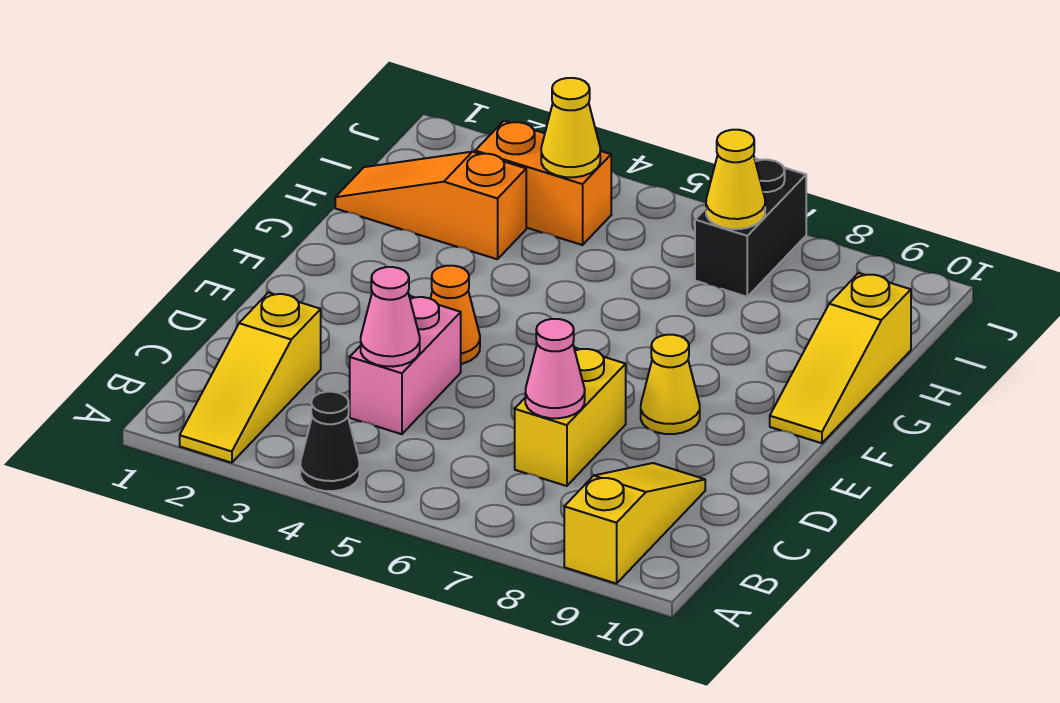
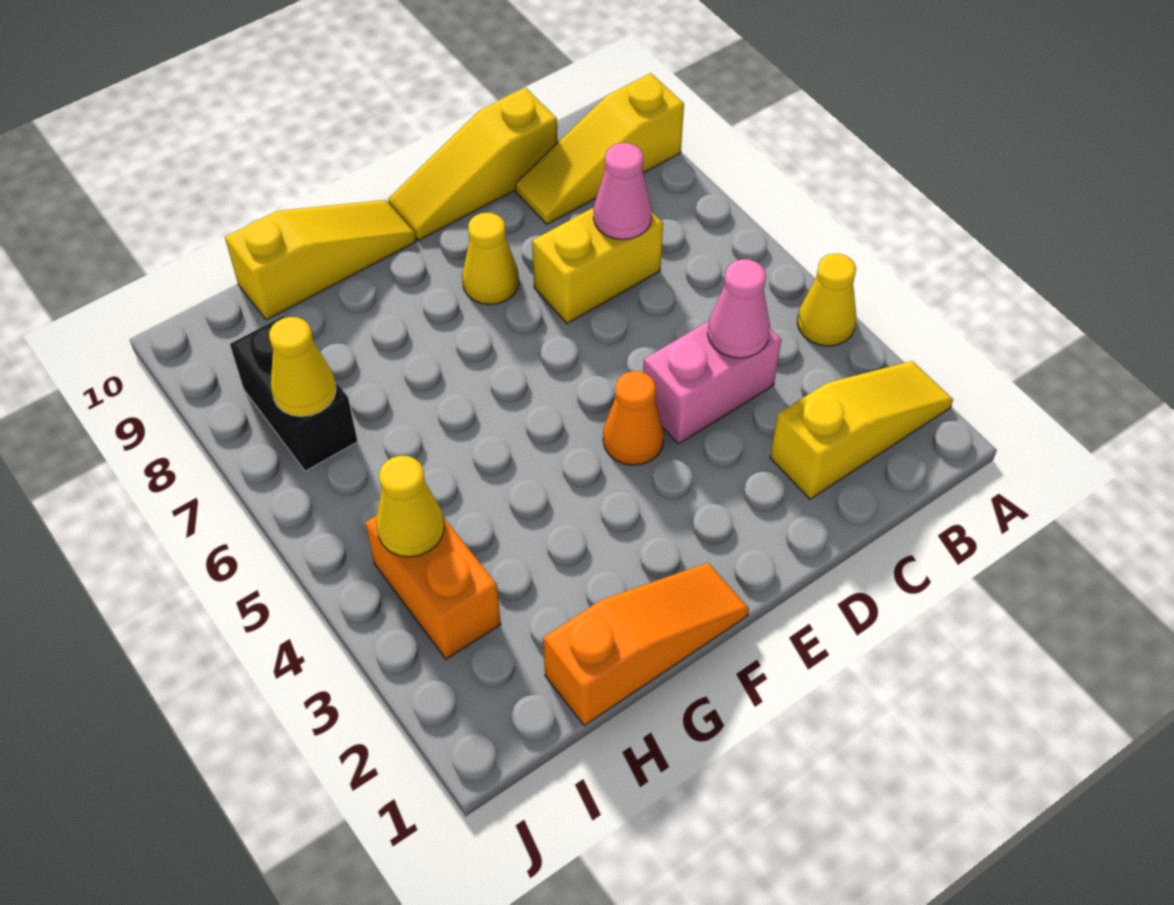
black 1x1 cone [300,392,360,491] -> yellow 1x1 cone [797,254,856,346]
none -> yellow 1x3 slope [388,88,558,240]
orange 1x3 slope [335,152,526,259] -> orange 1x3 slope turned to [543,563,749,726]
black 1x2 brick [695,159,806,297] -> black 1x2 brick turned to [230,316,358,471]

